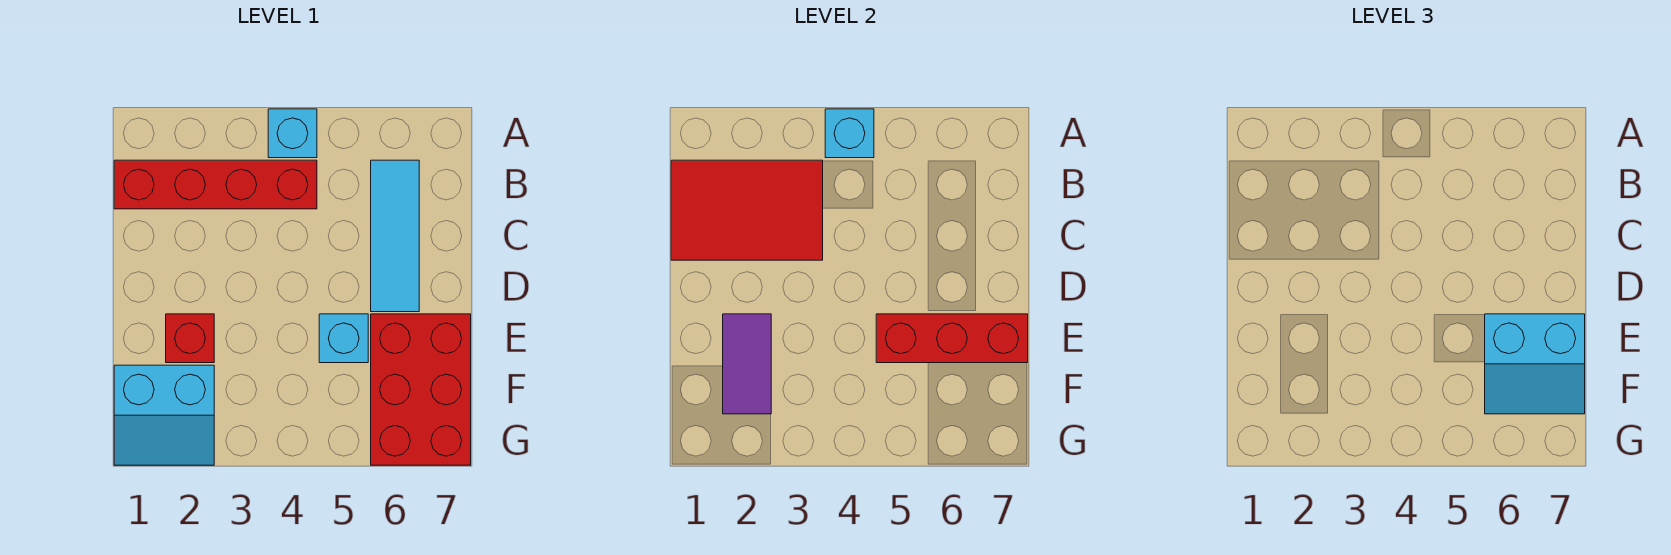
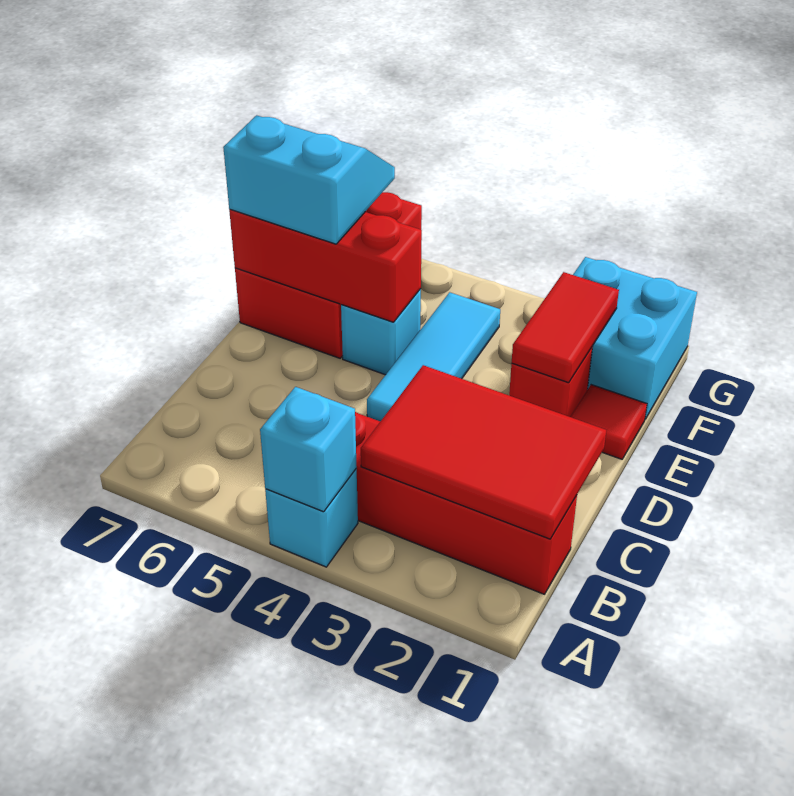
cyan 1x3 tile [371,160,419,312] -> cyan 1x3 tile moved to [367,292,500,421]
none -> red 1x1 tile [571,385,647,459]
purple 1x2 tile [723,314,771,414] -> red 1x2 tile [512,272,619,383]
cyan 2x2 slope [114,365,214,465] -> cyan 2x2 brick [573,257,697,419]

